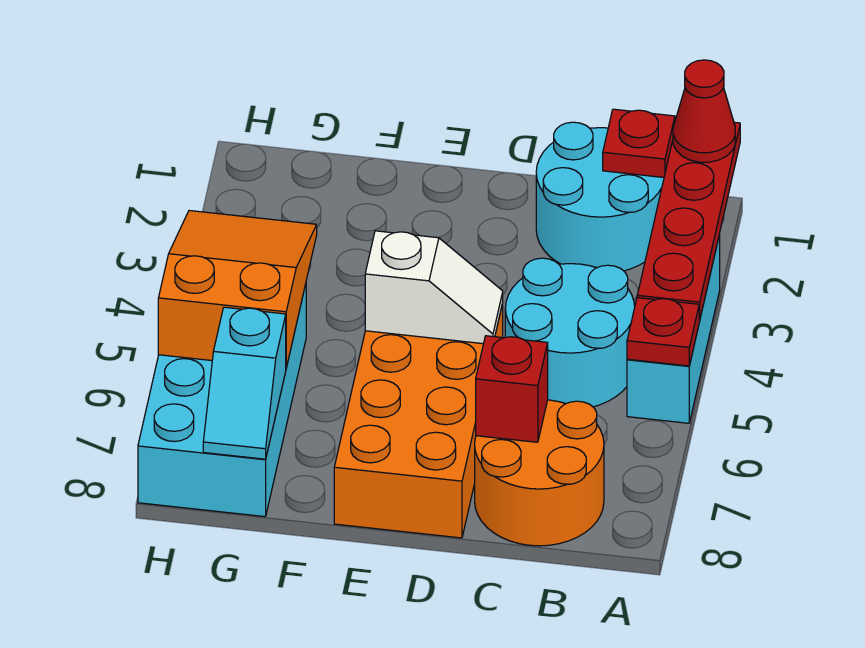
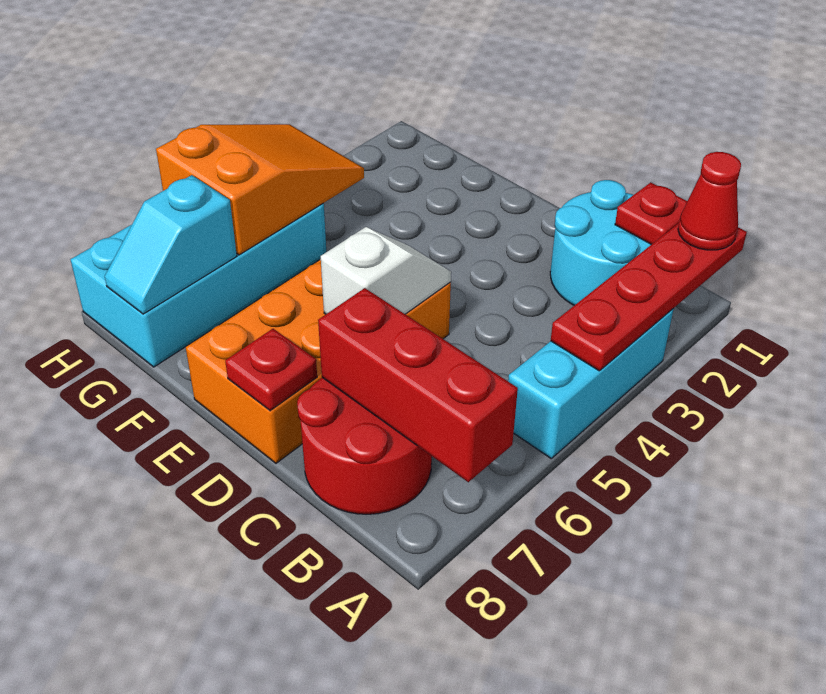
red 1x1 plate [627,298,699,366] -> red 1x1 plate moved to [225,329,317,411]
cyan 2x2 round brick [505,258,635,407] -> none
orange 2x2 round brick [475,400,604,546] -> red 2x2 round brick [297,378,432,514]
red 1x1 brick [476,336,548,442] -> red 1x3 brick [318,288,518,482]
white 1x2 slope [365,231,503,344] -> white 1x2 slope turned to [321,227,451,314]

